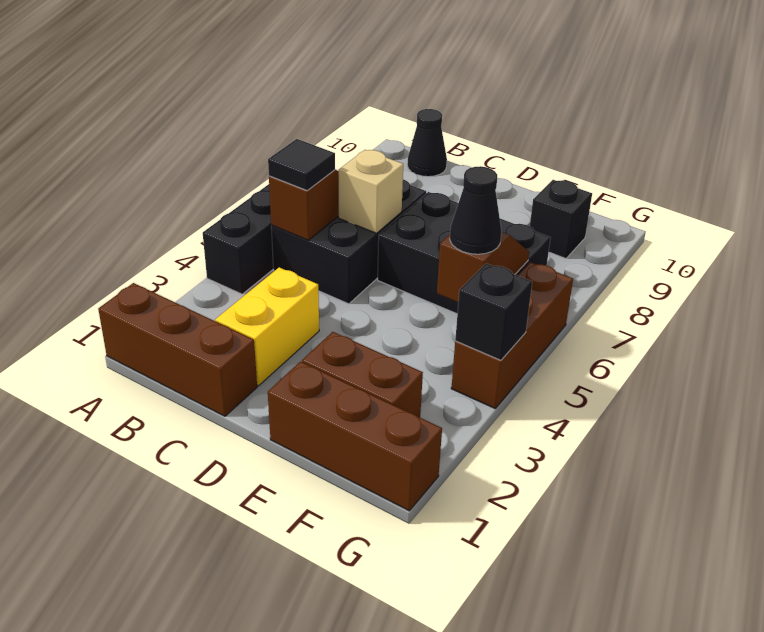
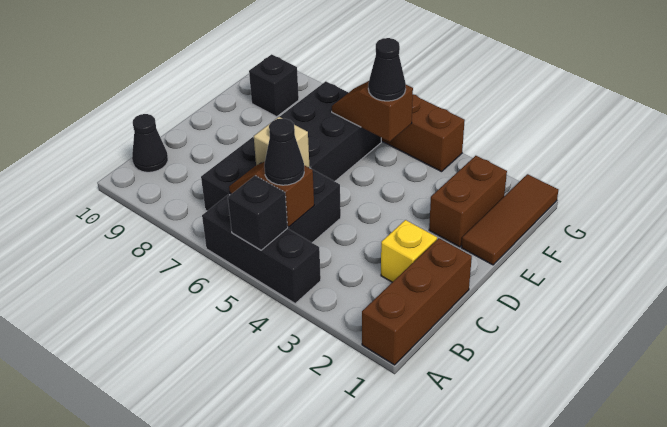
black 1x1 tile [268,139,335,191] -> black 1x1 cone [264,119,304,185]
yellow 1x2 brick [215,267,319,386] -> yellow 1x1 brick [381,220,437,282]
brown 1x3 brick [268,362,442,511] -> brown 1x3 tile [461,174,558,265]
black 1x1 brick [455,263,532,360] -> black 1x1 brick moved to [228,176,288,250]

